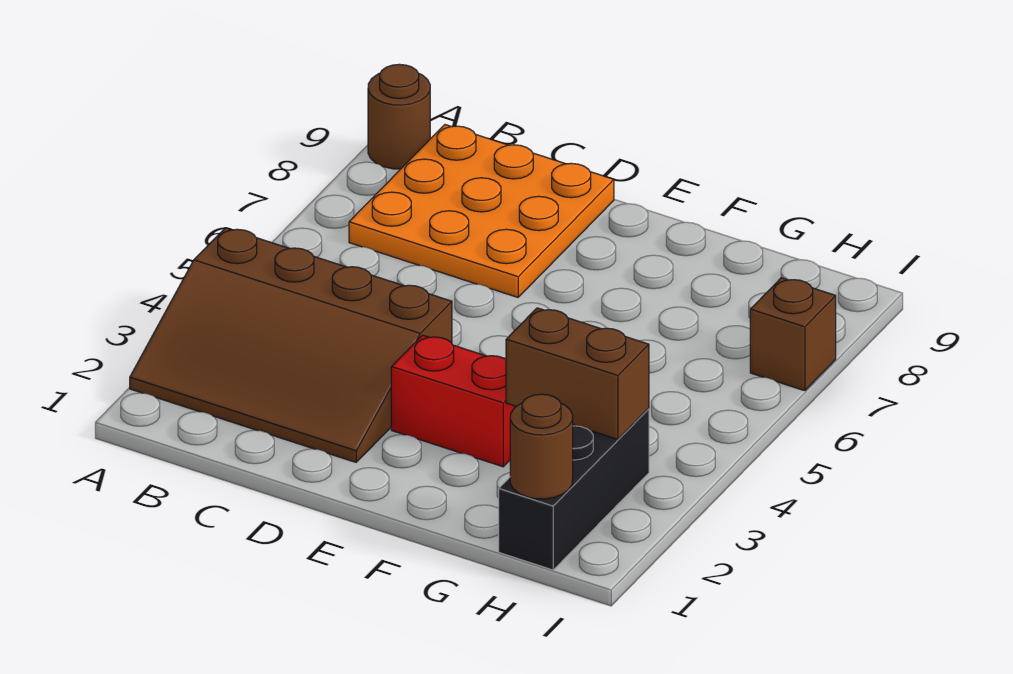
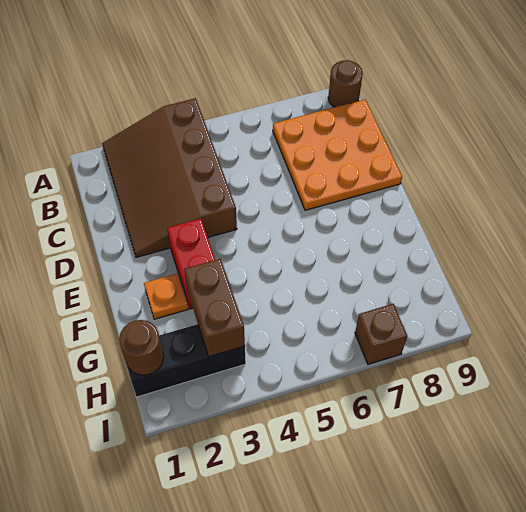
none -> orange 1x1 plate [144,273,188,319]

